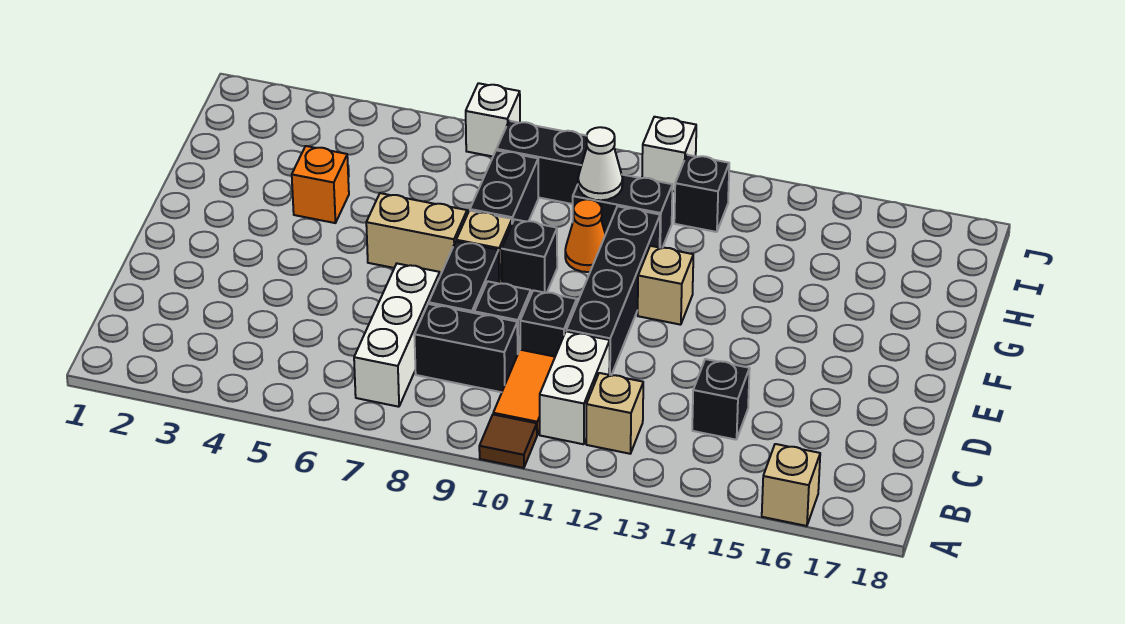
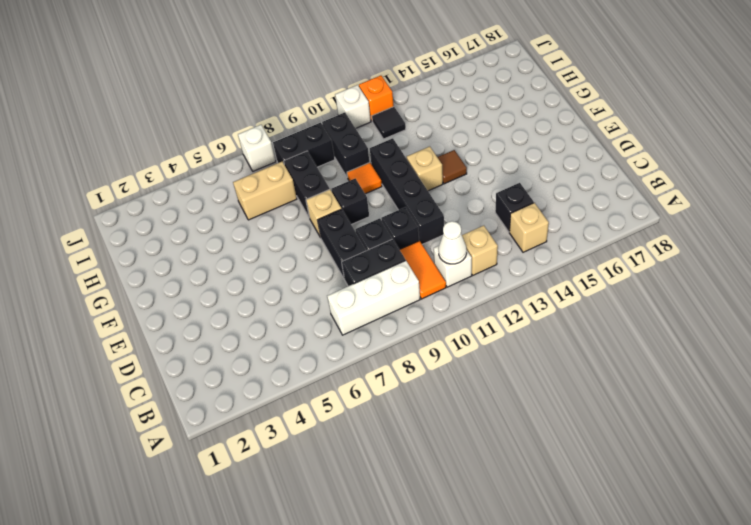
brown 1x1 tile [479,415,537,468] -> brown 1x1 tile moved to [437,150,467,184]
tan 1x1 brick [762,444,820,526] -> tan 1x1 brick moved to [509,203,549,252]
white 1x3 brick [354,264,440,407] -> white 1x3 brick turned to [327,261,420,335]
white 1x2 brick [540,331,610,444] -> white 1x1 brick [434,246,472,287]
tan 1x2 brick [366,193,467,275] -> tan 1x2 brick moved to [233,162,297,220]
orange 1x1 brick [292,146,349,223] -> orange 1x1 brick moved to [359,76,394,121]
orange 1x1 cone [565,199,605,272] -> orange 1x1 tile [347,163,382,194]
black 1x2 brick [573,175,672,248] -> black 1x2 brick turned to [322,112,370,178]
white 1x1 cone [578,127,623,200] -> white 1x1 cone moved to [438,221,467,264]
black 1x1 brick [674,155,729,232] -> black 1x1 tile [372,107,406,139]

